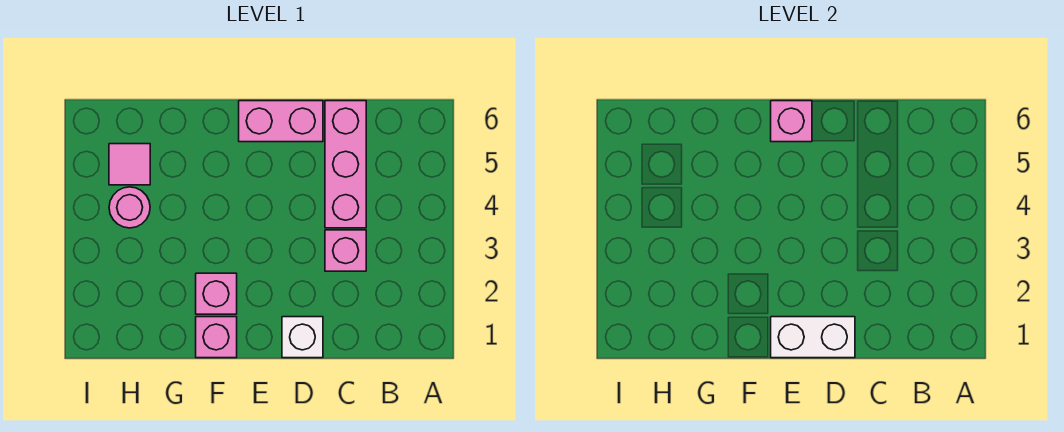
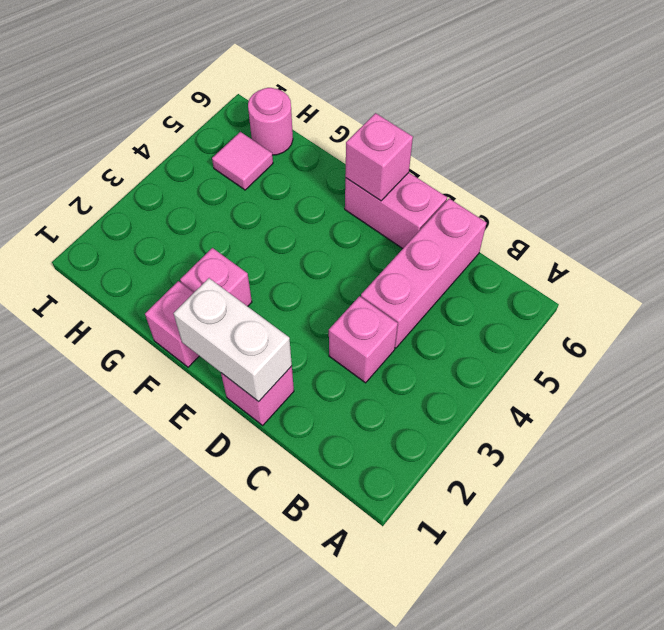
white 1x1 brick [282,317,323,358] -> pink 1x1 brick [221,366,294,425]
pink 1x1 round brick [109,187,150,228] -> pink 1x1 round brick moved to [248,88,293,155]

